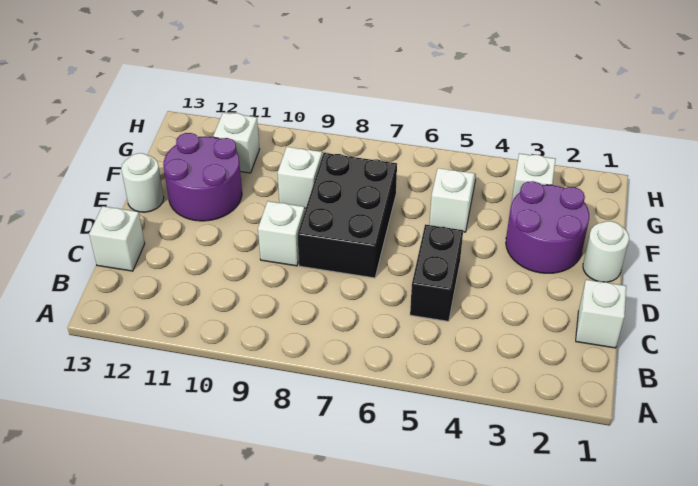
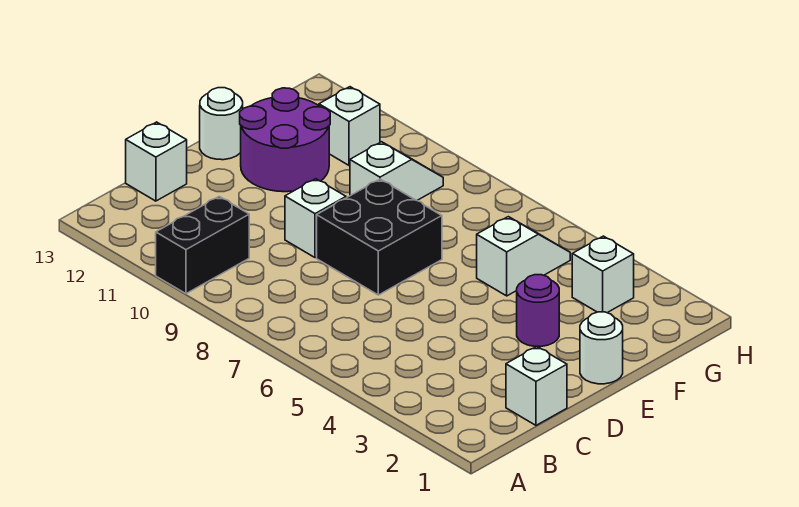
black 1x2 brick [410,224,463,321] -> black 1x2 brick moved to [156,197,249,294]
black 2x3 brick [298,153,397,278] -> black 2x2 brick [317,179,442,295]
purple 2x2 round brick [506,181,589,273] -> purple 1x1 round brick [517,275,559,347]

